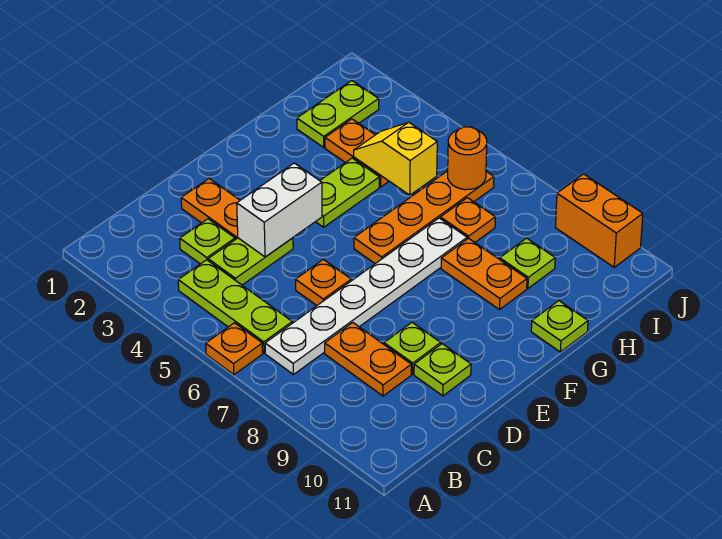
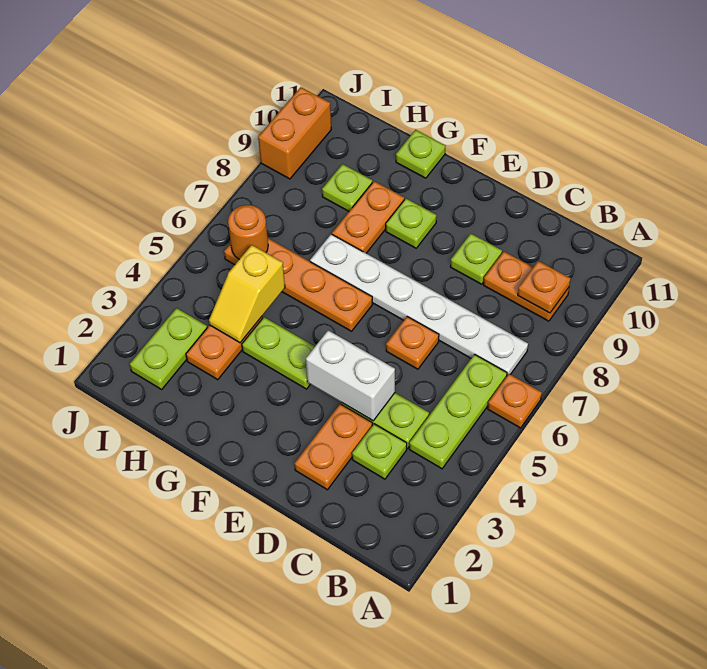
orange 1x2 plate [325,323,411,396] -> orange 1x2 plate turned to [483,252,569,321]
lime 1x1 plate [414,344,471,396] -> lime 1x1 plate moved to [386,199,436,248]
lime 1x2 plate [297,81,379,147] -> lime 1x2 plate turned to [130,308,207,389]
orange 1x1 plate [440,198,495,242] -> orange 1x1 plate moved to [518,261,571,313]

